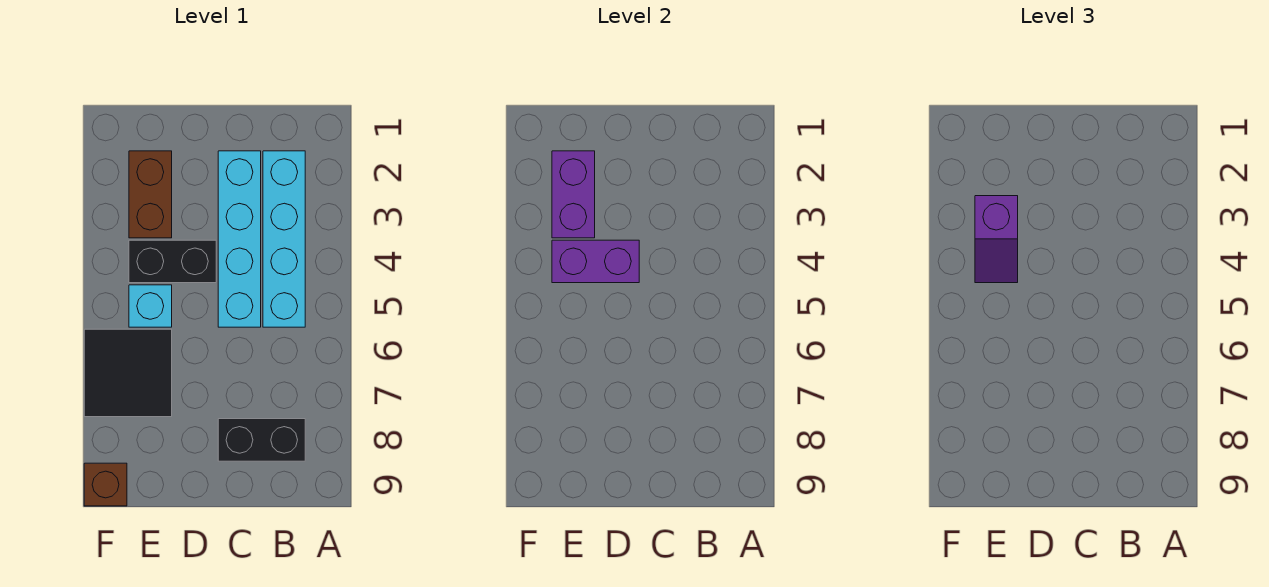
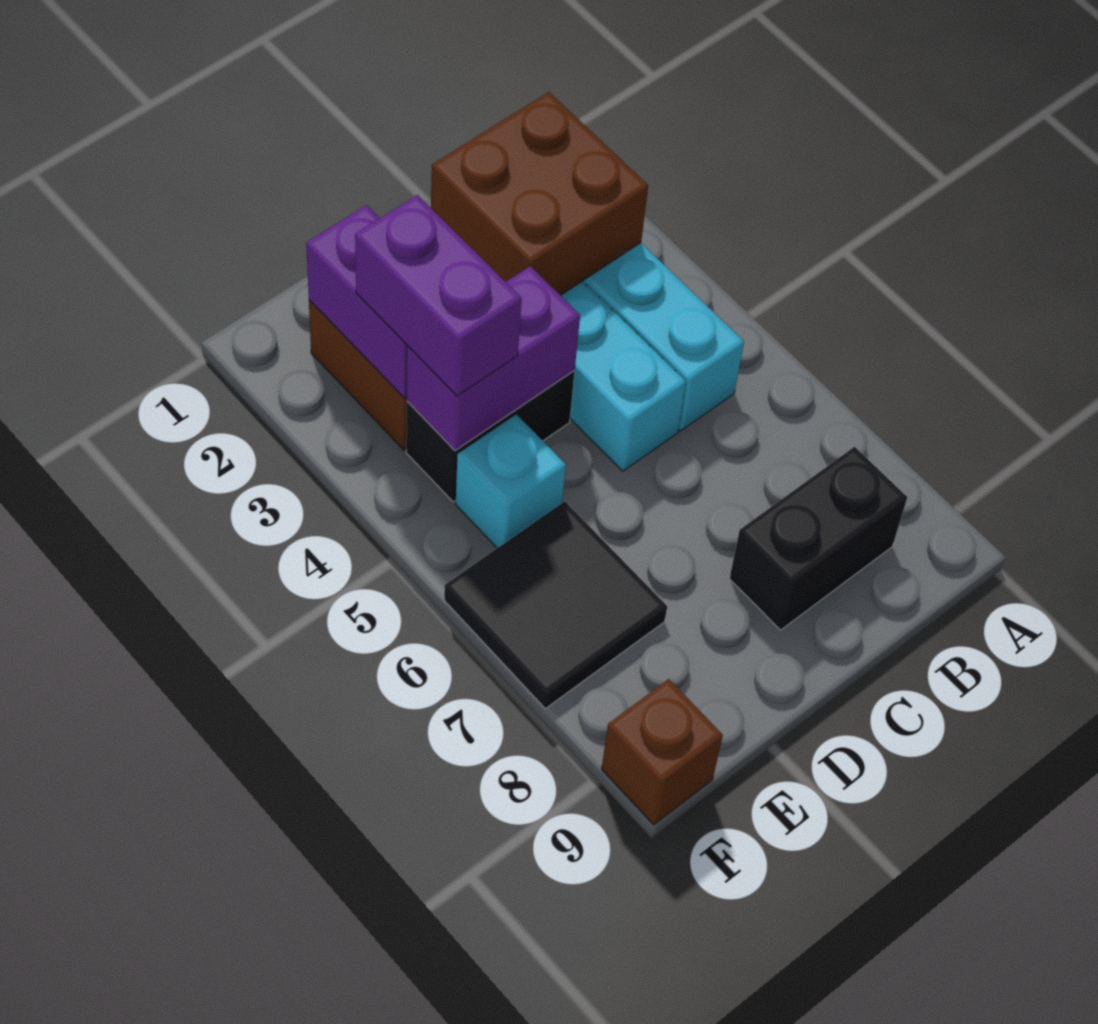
none -> brown 2x2 brick [431,92,648,296]
purple 1x2 slope [975,196,1018,283] -> purple 1x2 brick [355,195,522,396]

